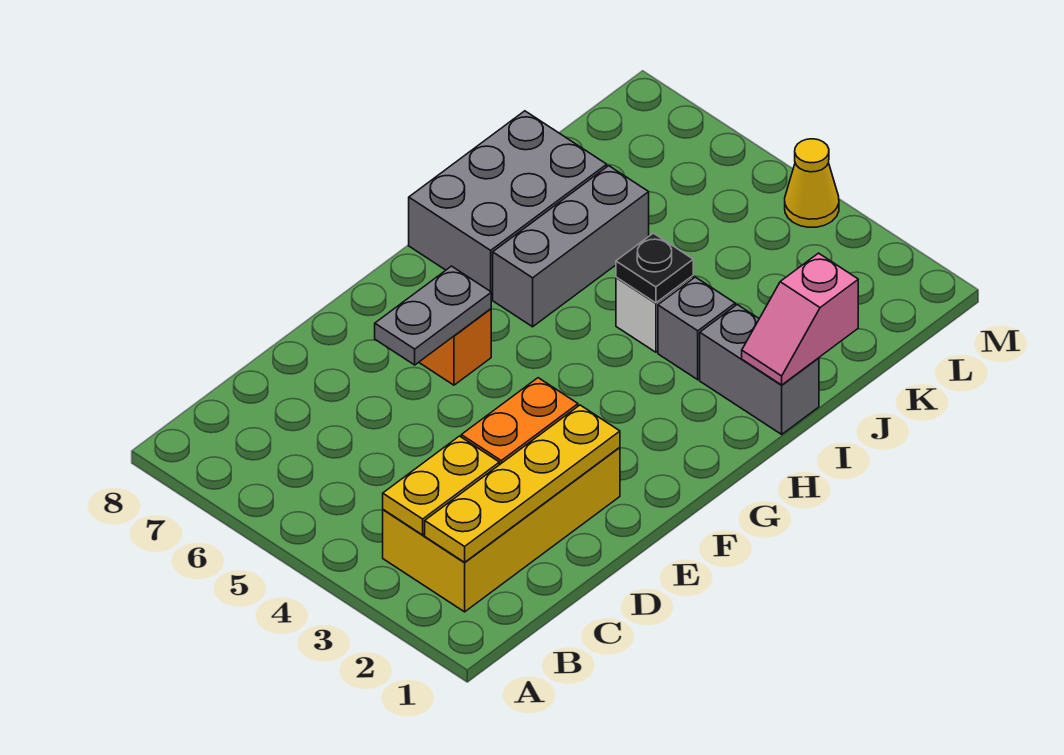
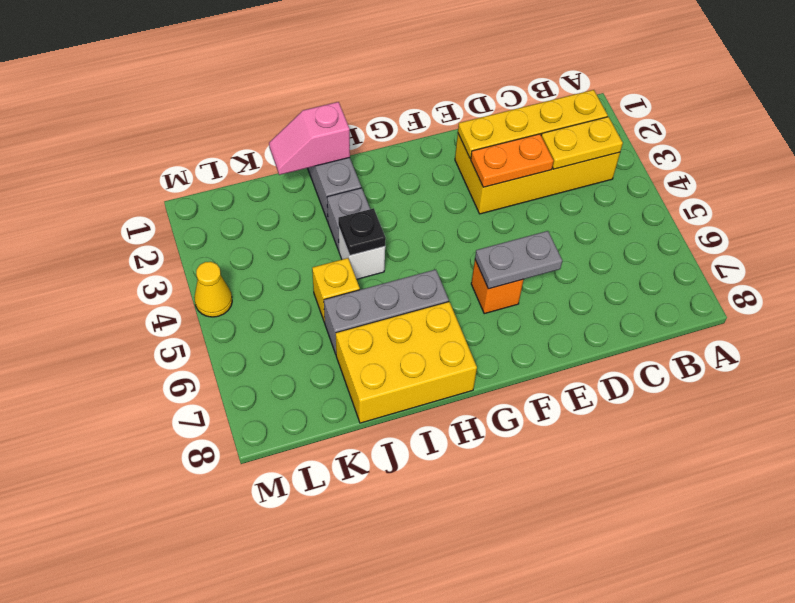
grey 2x3 brick [409,111,607,299] -> yellow 2x3 brick [336,302,477,423]
pink 1x2 slope [742,253,858,385] -> pink 1x2 slope turned to [269,102,350,175]
none -> yellow 1x1 brick [312,258,360,322]

